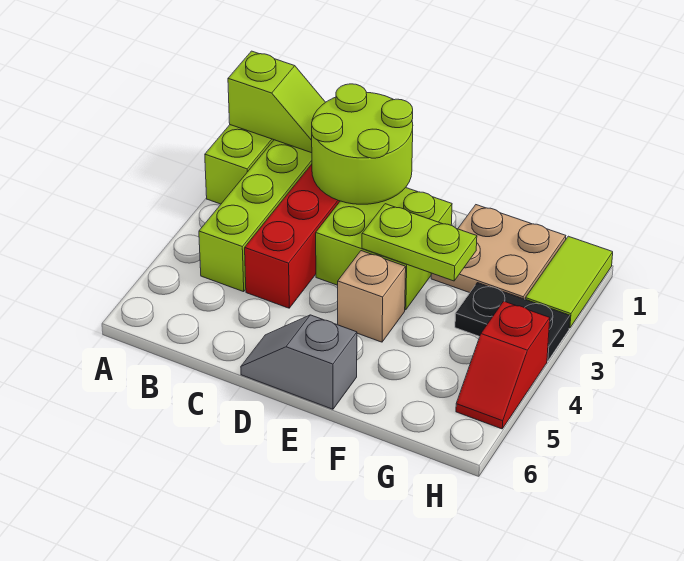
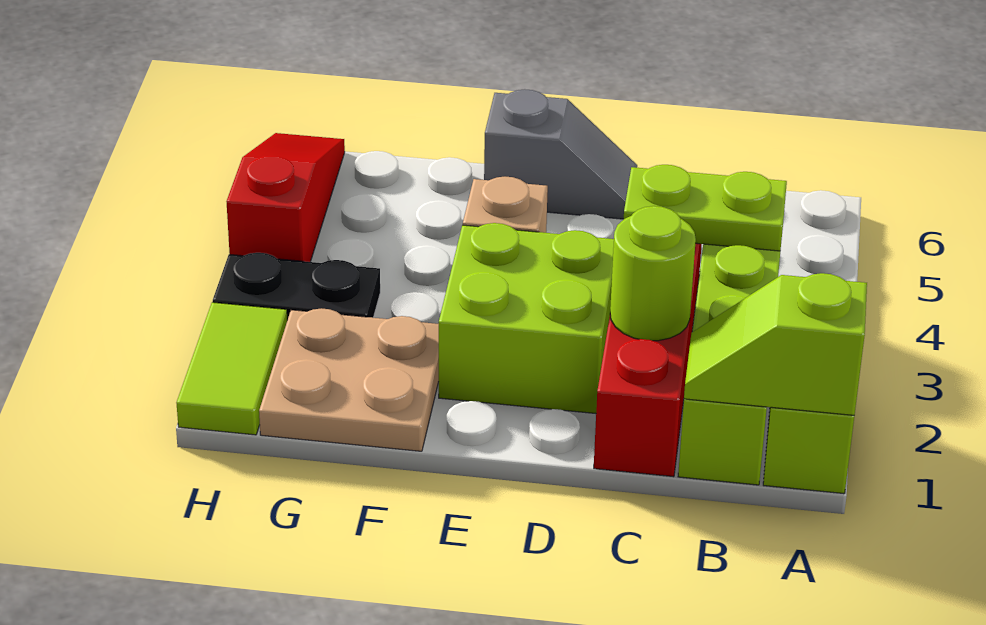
lime 2x2 round brick [312,84,413,204] -> lime 1x1 round brick [610,206,696,341]
lime 1x2 plate [362,204,477,281] -> lime 1x2 plate moved to [624,165,787,251]
red 1x2 slope [456,301,550,429] -> red 1x3 slope [226,133,345,262]

